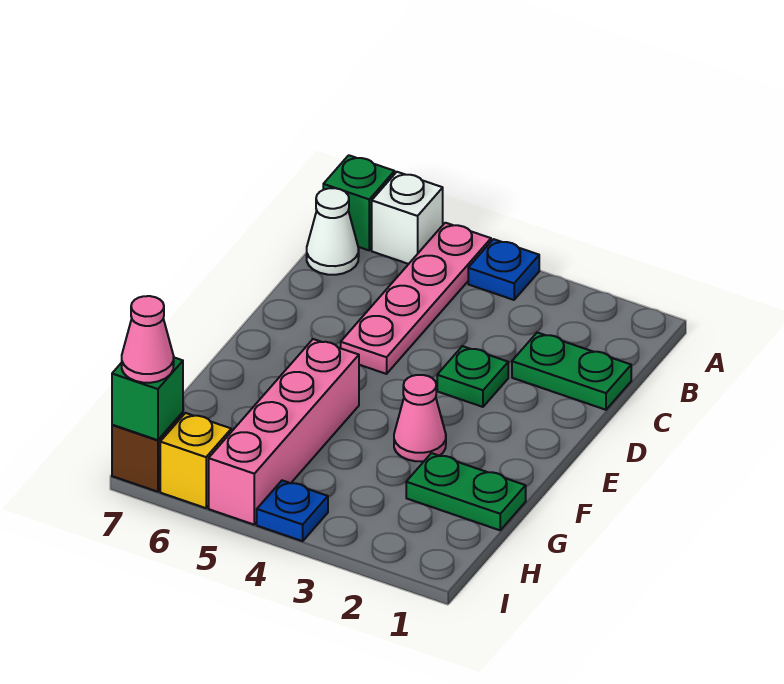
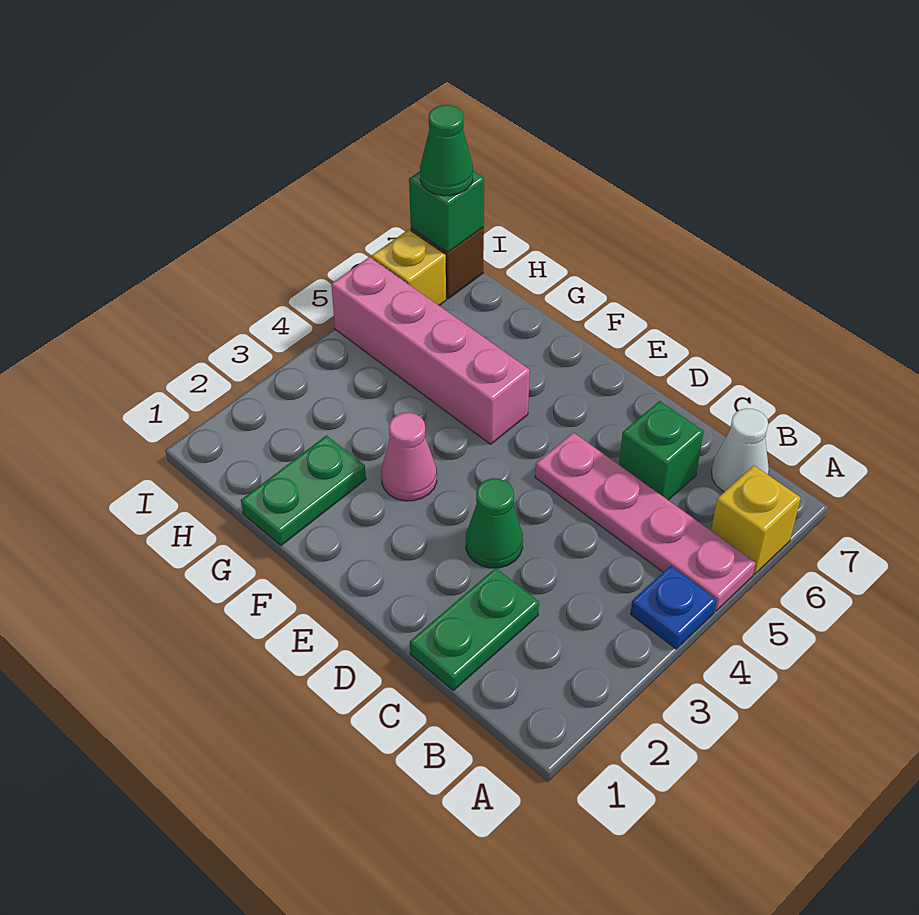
white 1x1 brick [372,172,443,264] -> yellow 1x1 brick [711,466,801,574]
green 1x1 brick [323,155,395,250] -> green 1x1 brick moved to [619,401,704,500]
green 1x1 plate [437,346,508,407] -> green 1x1 cone [466,478,523,568]
blue 1x1 plate [257,480,328,541] -> none
pink 1x1 cone [122,296,174,383] -> green 1x1 cone [420,105,473,196]

